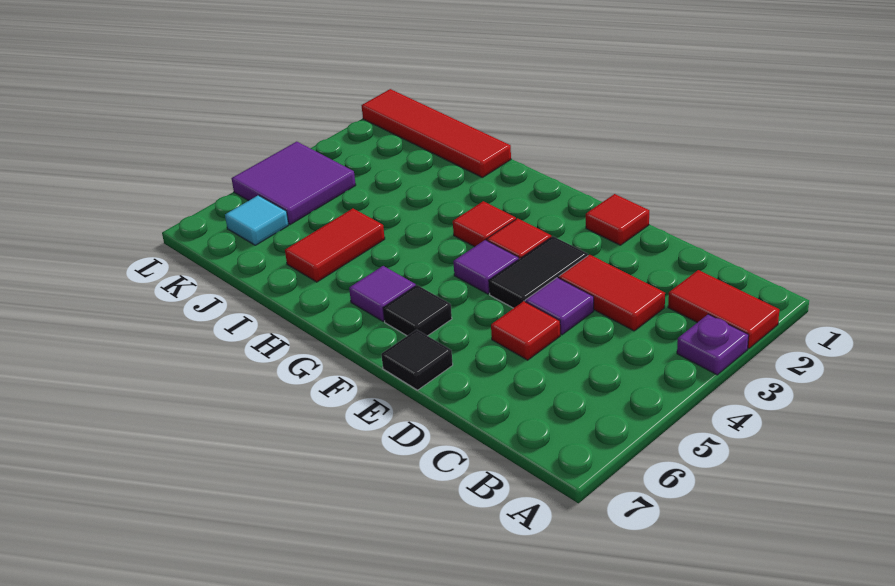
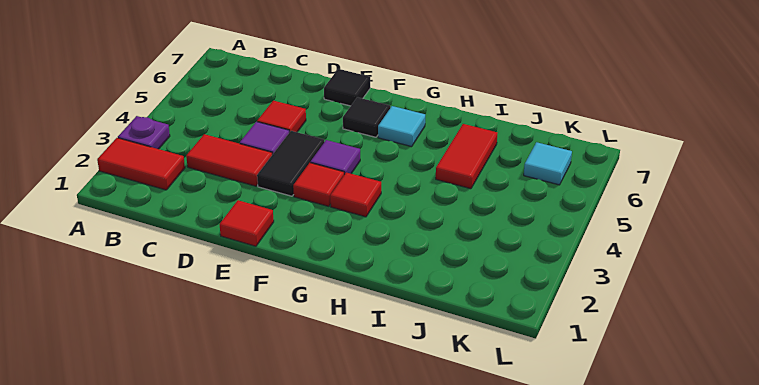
purple 1x1 tile [349,266,416,321] -> cyan 1x1 tile [378,106,425,147]
red 1x4 tile [361,89,511,177] -> none
purple 2x2 tile [231,142,356,224] -> none

